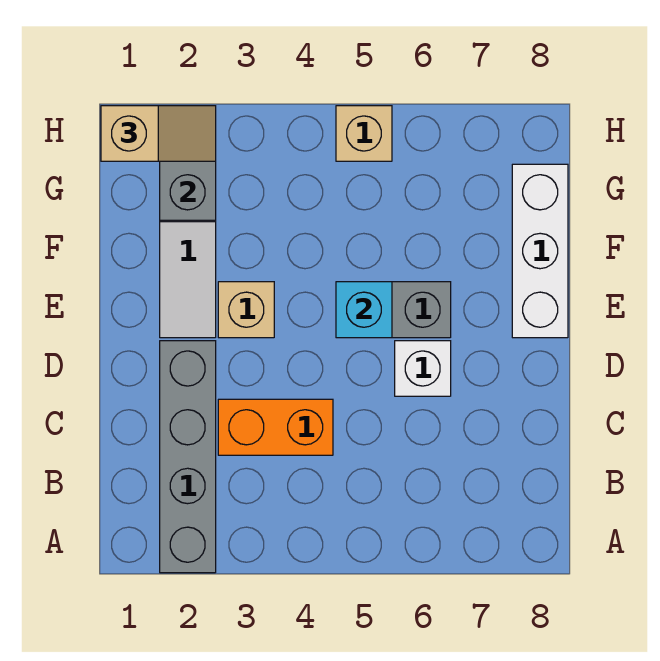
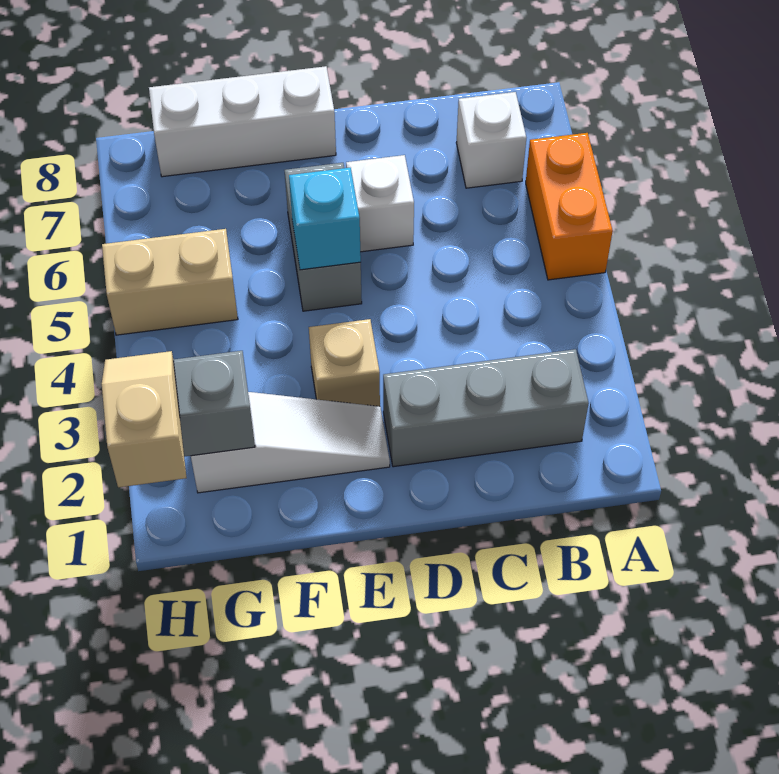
grey 1x4 brick [160,341,216,573] -> grey 1x3 brick [383,349,589,467]
none -> white 1x1 brick [456,92,526,188]
orange 1x2 brick [218,399,333,455] -> orange 1x2 brick moved to [526,133,613,280]
tan 1x1 brick [336,106,392,161] -> tan 1x2 brick [102,229,238,335]

